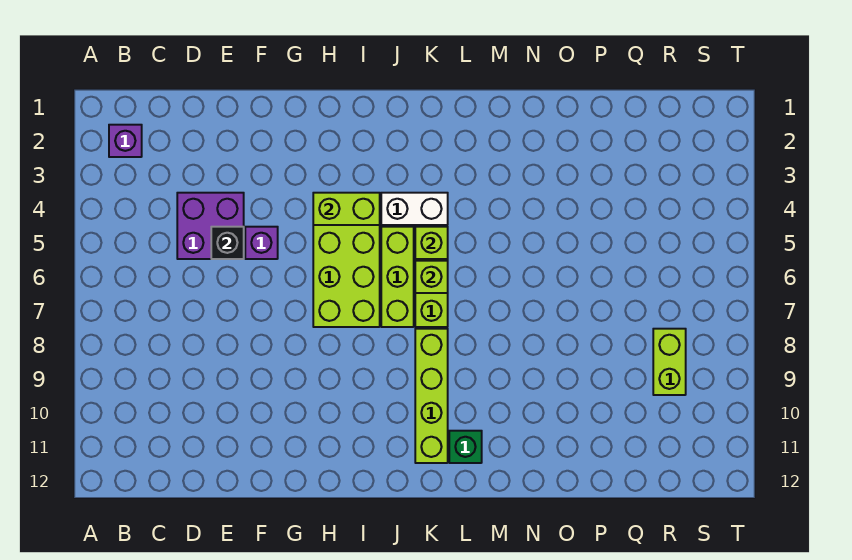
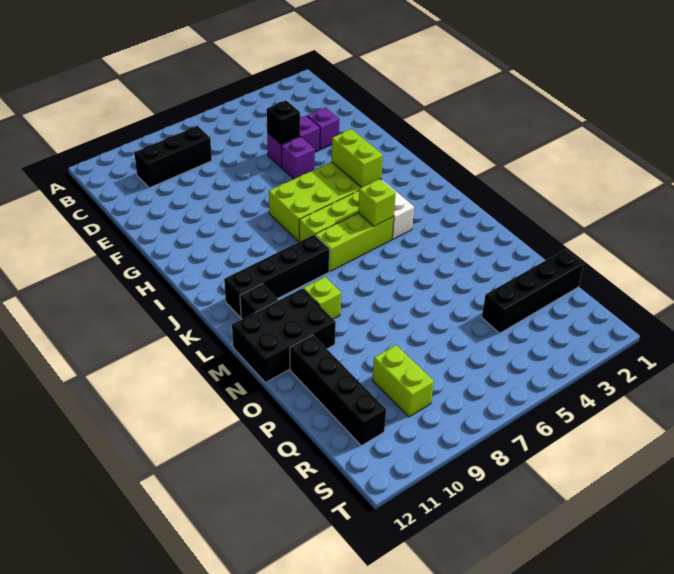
purple 1x1 brick [109,125,142,157] -> purple 1x1 brick moved to [307,107,339,150]
none -> black 1x3 brick [134,126,212,188]
purple 2x2 brick [177,193,244,259] -> purple 1x2 brick [267,116,320,167]
lime 1x1 brick [415,261,448,293] -> lime 1x1 brick moved to [303,277,341,319]
lime 1x4 brick [415,329,448,463] -> black 1x4 brick [224,235,330,317]
green 1x1 brick [449,431,482,463] -> black 1x1 brick [240,284,278,319]
none -> black 2x3 brick [232,289,336,382]
none -> black 1x4 brick [290,335,386,446]
none -> black 1x4 brick [482,249,584,333]
lime 1x2 brick [653,329,686,395] -> lime 1x2 brick turned to [372,345,434,417]

